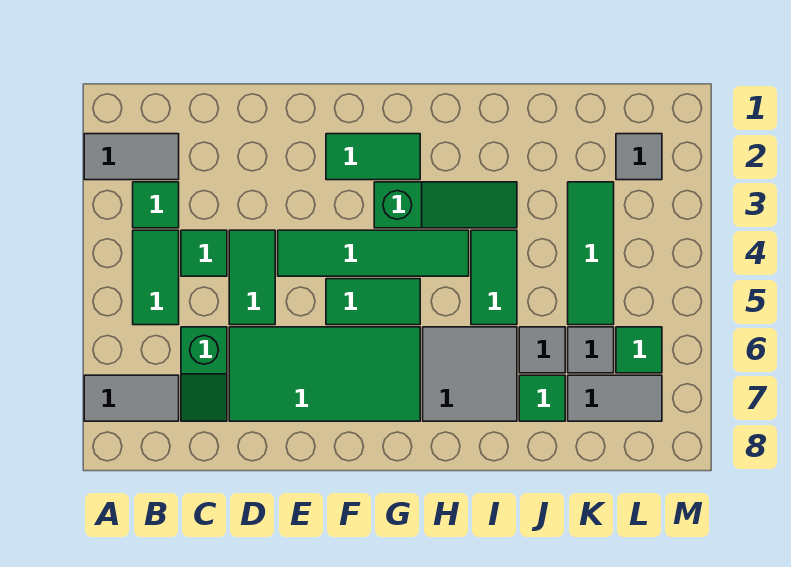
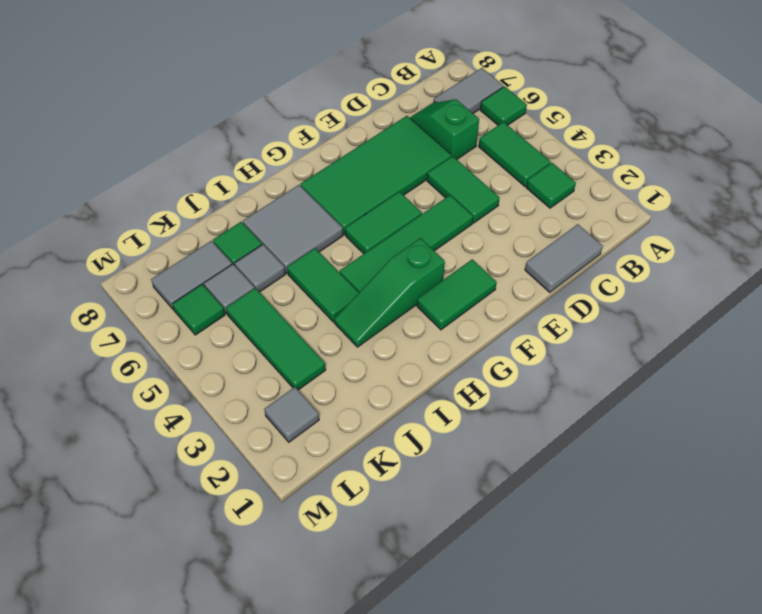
grey 1x2 tile [84,134,179,180] -> grey 1x2 tile moved to [525,224,603,292]
green 1x1 tile [181,230,227,276] -> green 1x1 tile moved to [480,86,527,125]

